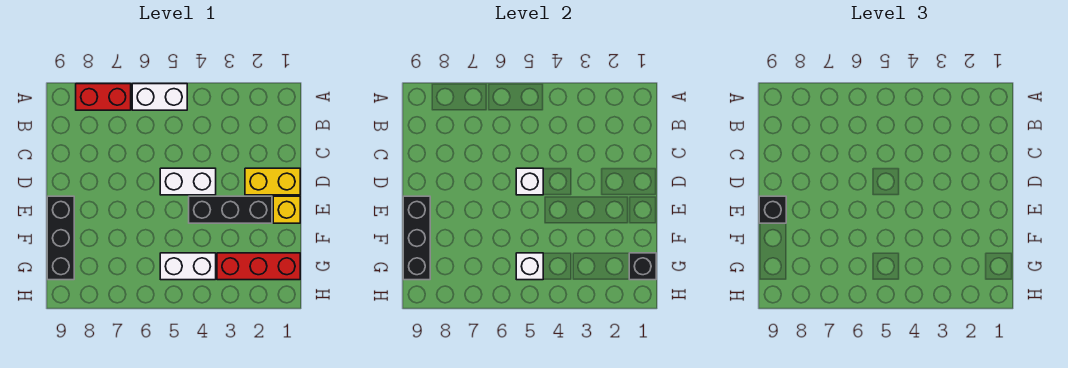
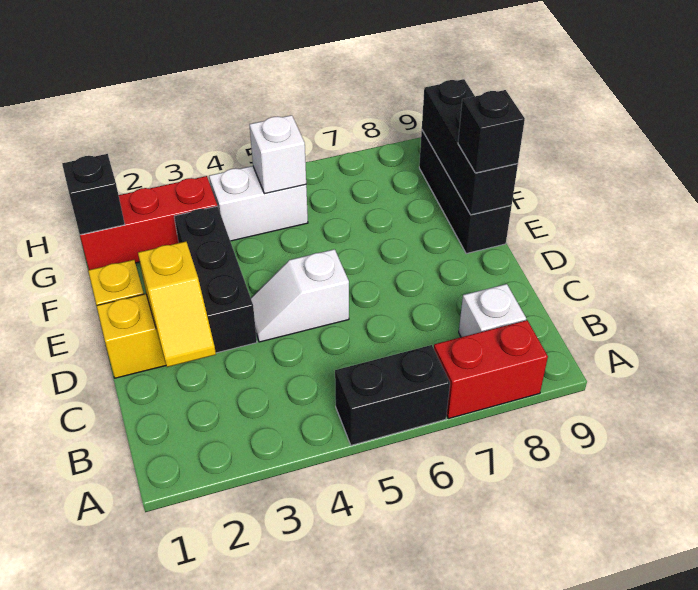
white 1x2 brick [132,84,187,110] -> black 1x2 brick [335,345,450,445]
none -> yellow 1x2 slope [138,242,216,367]
white 1x2 brick [160,168,216,195] -> white 1x2 slope [251,249,349,342]
white 1x1 brick [516,168,543,195] -> white 1x1 brick moved to [459,284,526,337]
black 1x3 brick [189,196,272,223] -> black 1x3 brick turned to [174,206,257,353]

